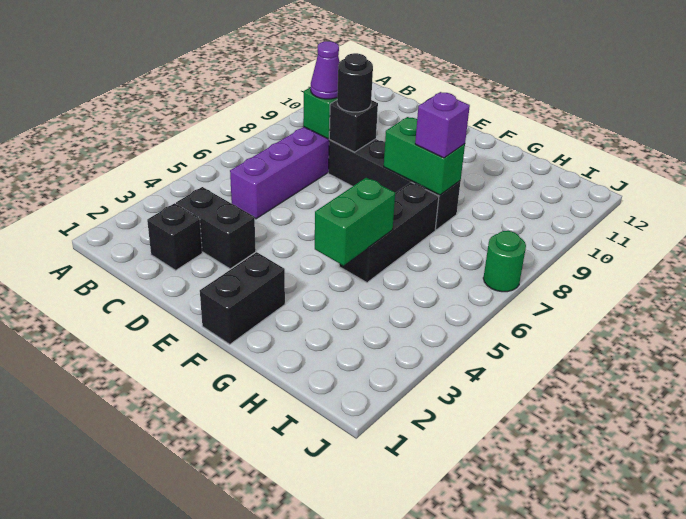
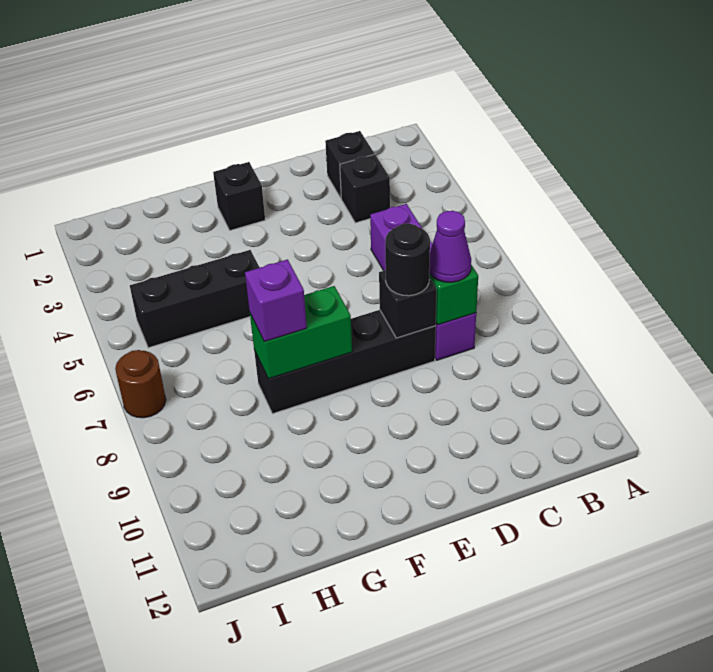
black 1x2 brick [176,187,256,269] -> black 1x1 brick [340,154,390,223]
black 1x2 brick [200,252,285,344] -> black 1x1 brick [213,162,265,230]
green 1x2 brick [315,178,395,265] -> none
black 1x3 brick [339,182,439,283] -> black 1x3 brick turned to [130,250,260,348]
green 1x1 round brick [483,231,526,292] -> brown 1x1 round brick [115,350,166,418]

